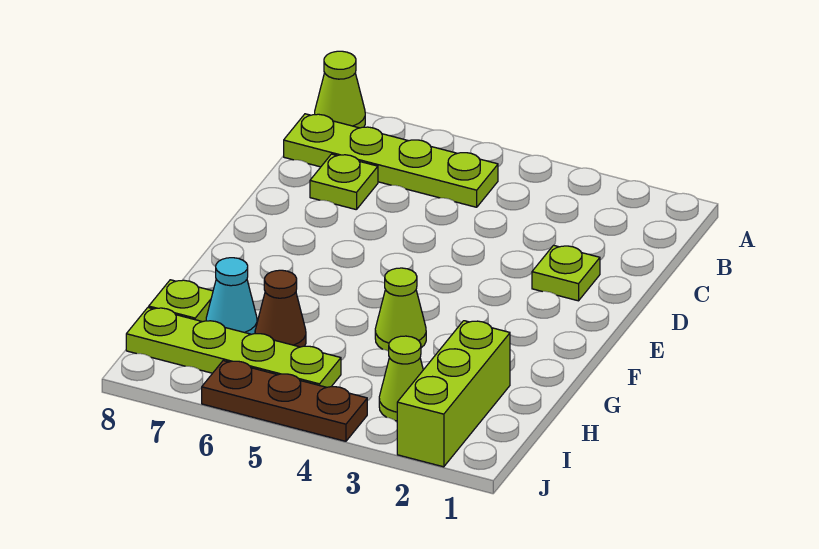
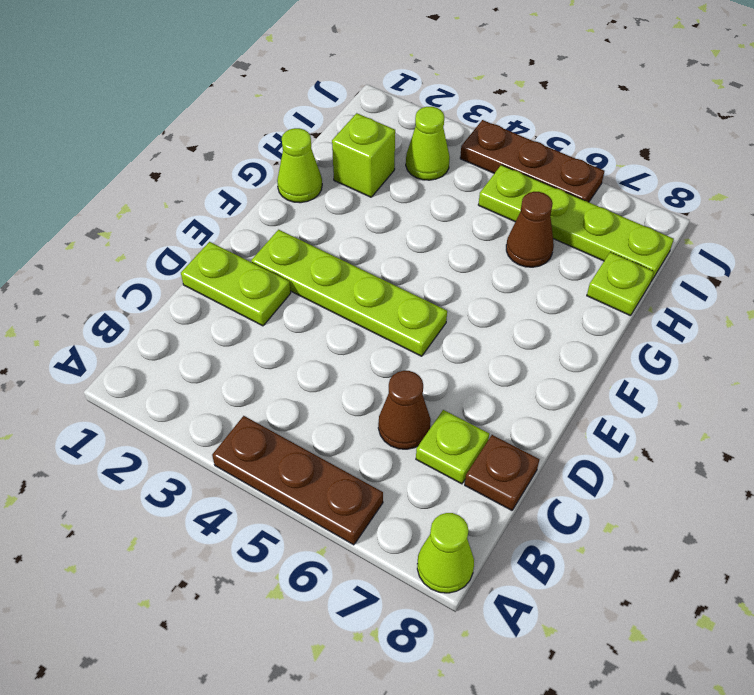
none -> brown 1x3 plate [212,416,383,545]
lime 1x4 plate [284,114,498,207] -> lime 1x4 plate moved to [251,230,447,356]
none -> brown 1x1 cone [378,371,431,449]
none -> brown 1x1 plate [465,435,539,510]
lime 1x1 plate [532,245,600,301] -> lime 1x2 plate [181,242,291,326]
lime 1x1 cone [375,268,426,351] -> lime 1x1 cone moved to [277,128,322,203]
lime 1x3 brick [397,321,510,467] -> lime 1x1 brick [332,113,395,197]
cyan 1x1 cone [206,258,257,334] -> none

